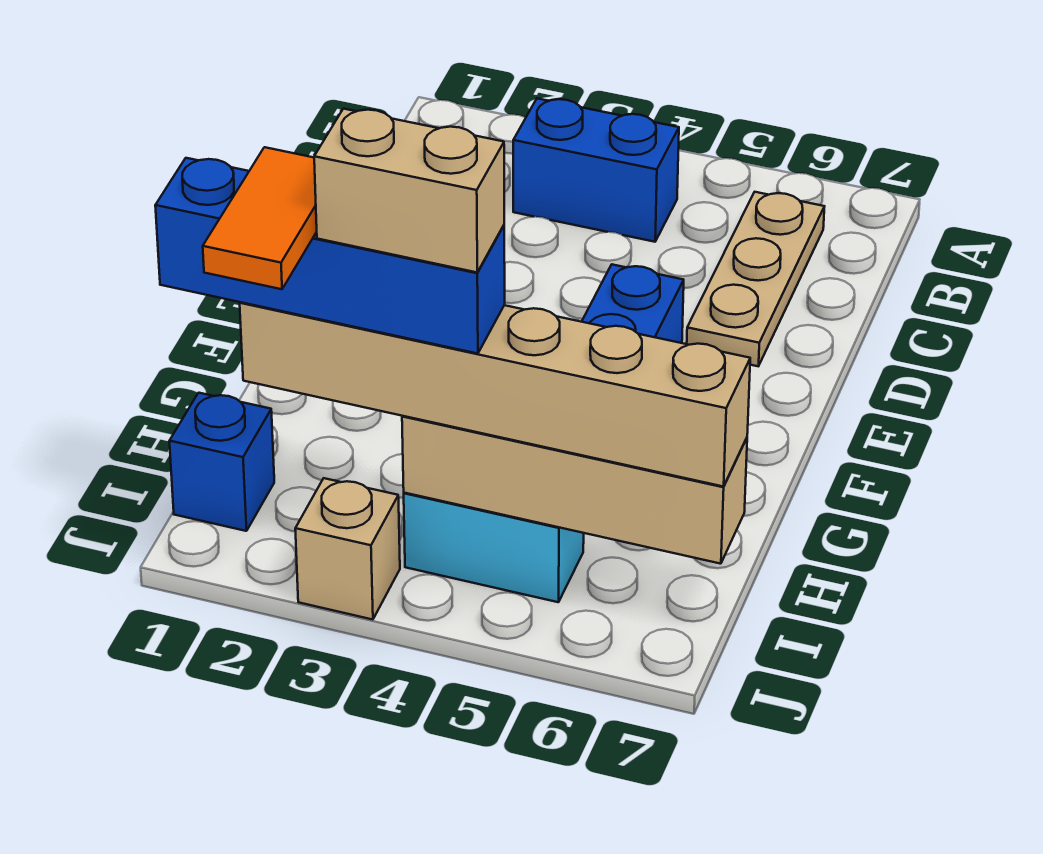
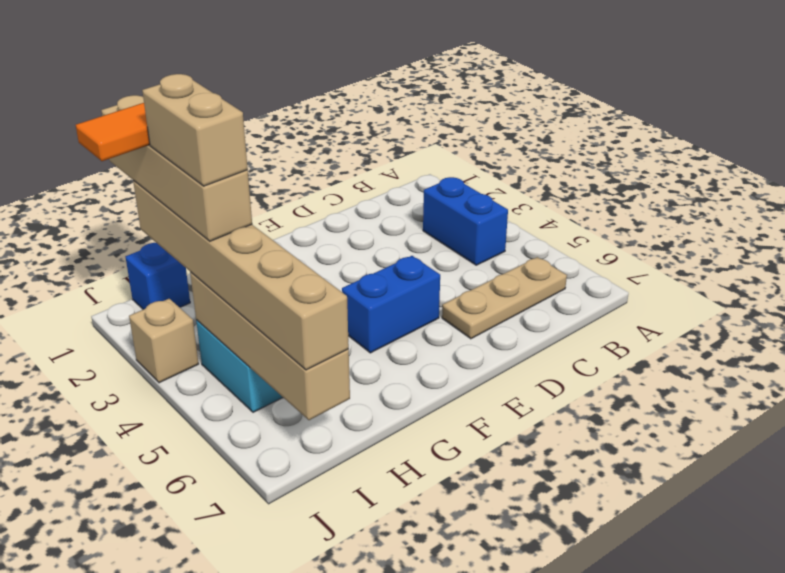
blue 1x4 brick [155,158,505,354] -> tan 1x4 brick [101,95,252,241]

